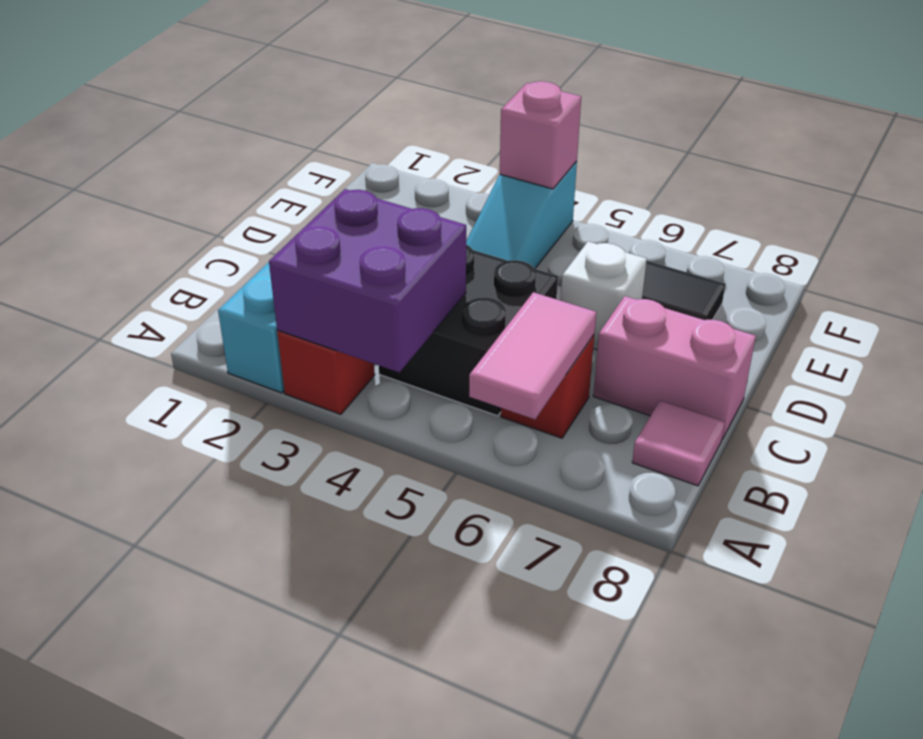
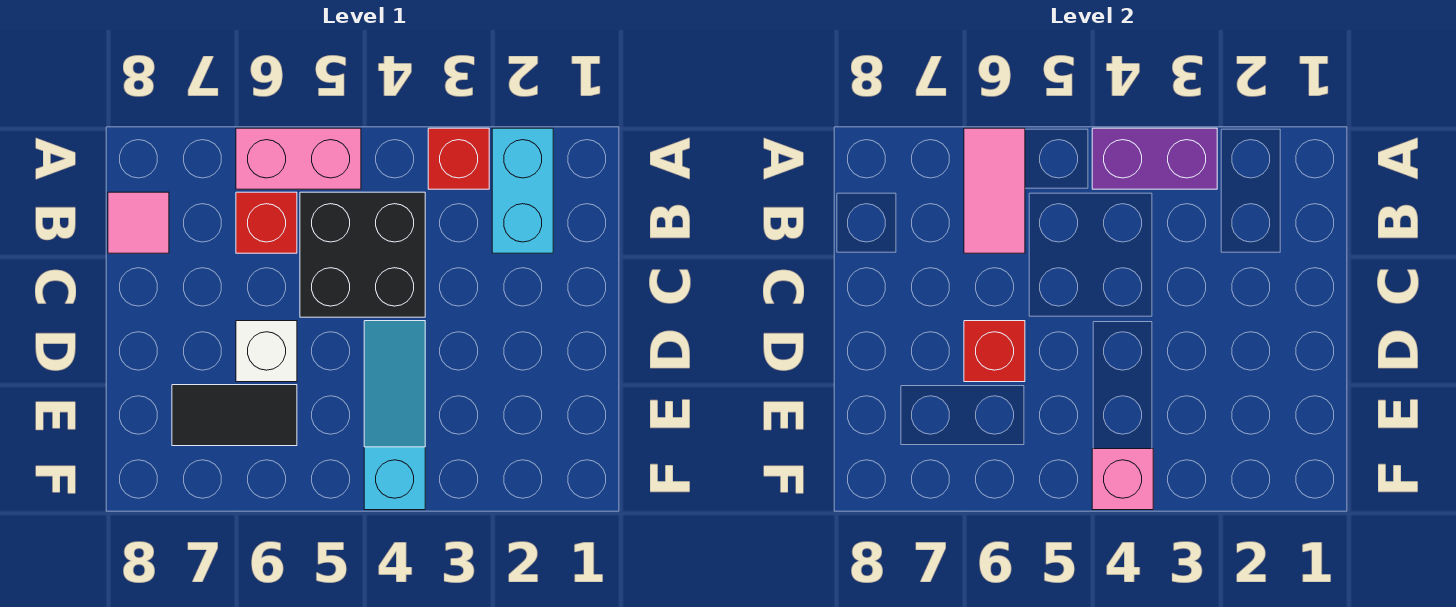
purple 2x2 brick [269,189,466,372] -> purple 1x2 brick [1092,128,1217,189]
pink 1x2 brick [593,296,756,439] -> pink 1x2 brick moved to [236,128,361,189]
none -> red 1x1 brick [964,321,1025,382]

